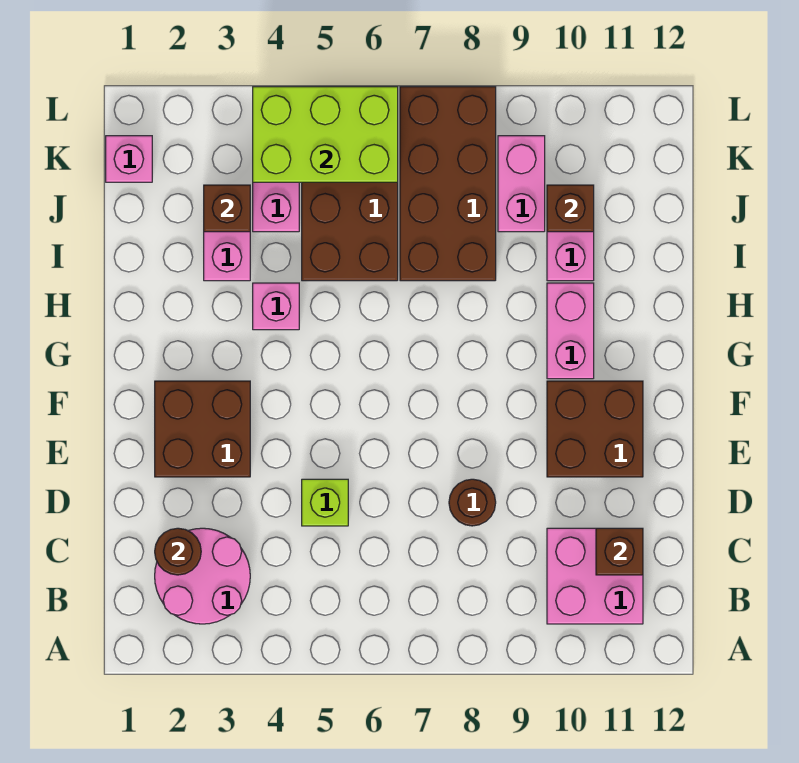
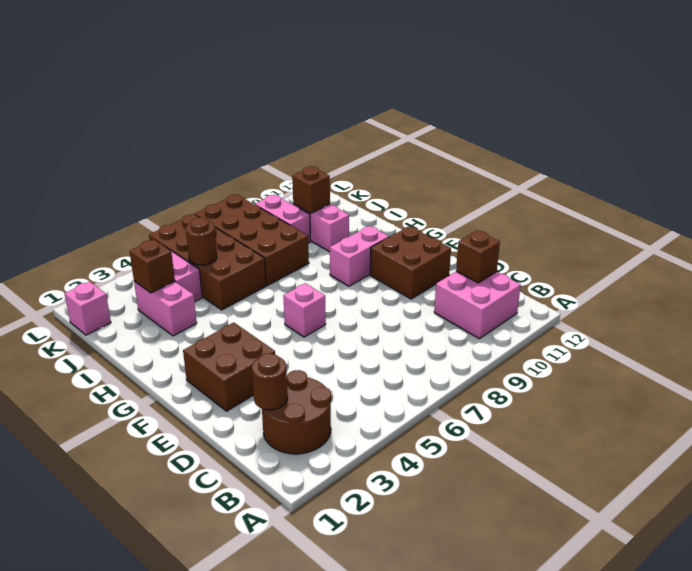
pink 2x2 round brick [155,528,250,624] -> brown 2x2 round brick [262,370,331,454]
lime 1x1 brick [302,479,348,526] -> none
brown 1x1 round brick [449,479,496,526] -> brown 1x1 round brick moved to [186,217,217,265]
pink 1x2 brick [547,283,594,379] -> pink 1x2 brick turned to [330,226,389,286]
pink 1x1 brick [253,283,299,330] -> pink 1x1 brick moved to [283,283,326,337]
lime 2x3 brick [253,87,398,182] -> none

